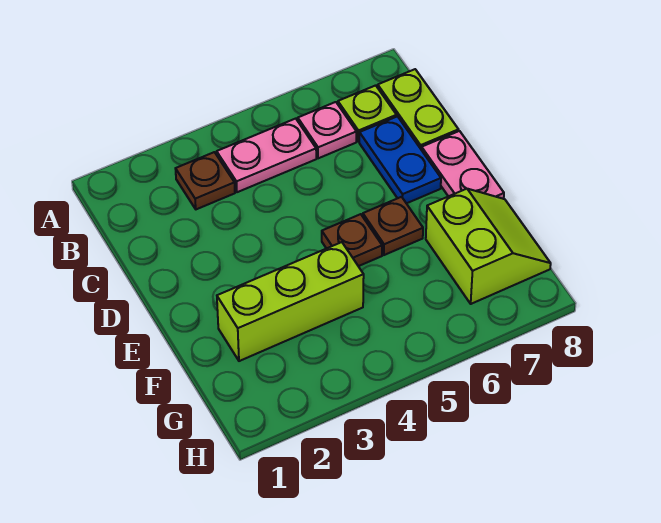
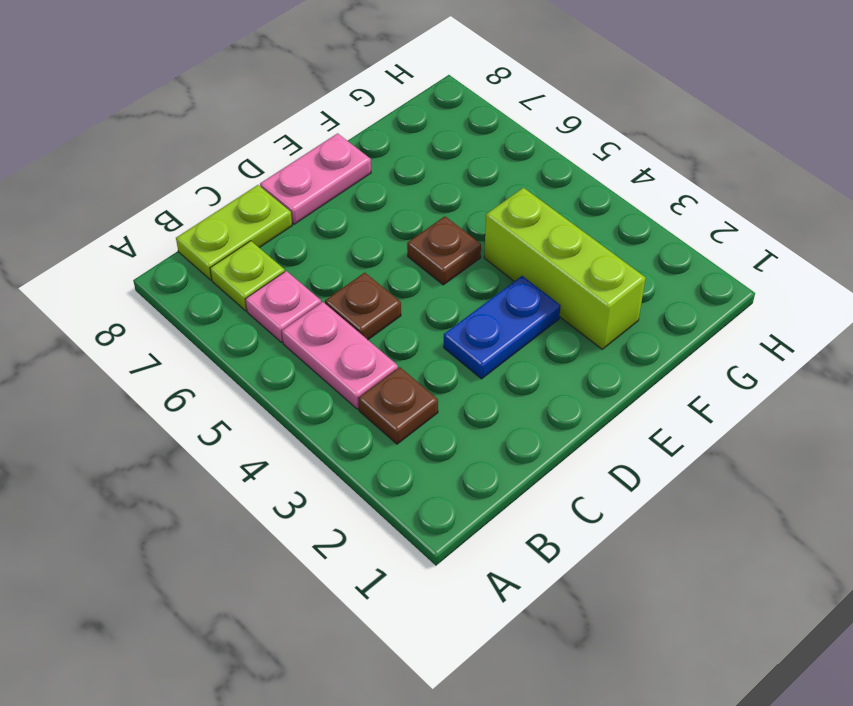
blue 1x2 plate [359,116,441,203] -> blue 1x2 plate moved to [444,276,561,379]
brown 1x1 plate [363,197,423,255] -> brown 1x1 plate moved to [325,273,401,340]
lime 2x2 slope [426,189,551,304] -> none

